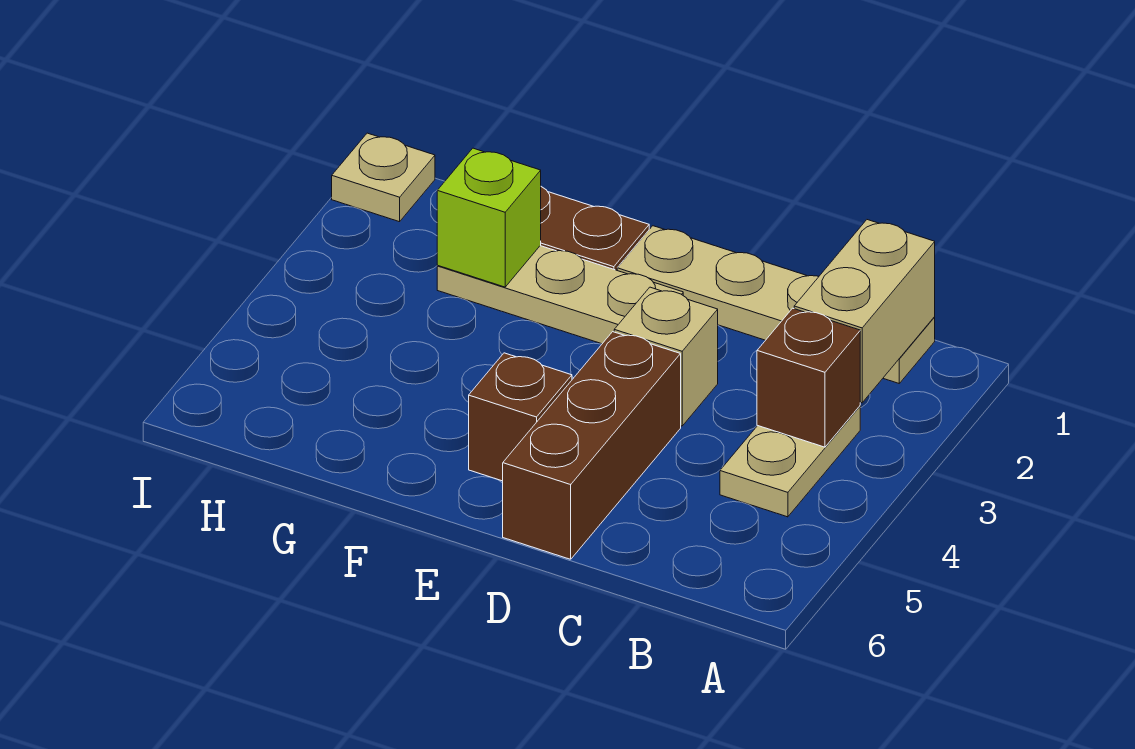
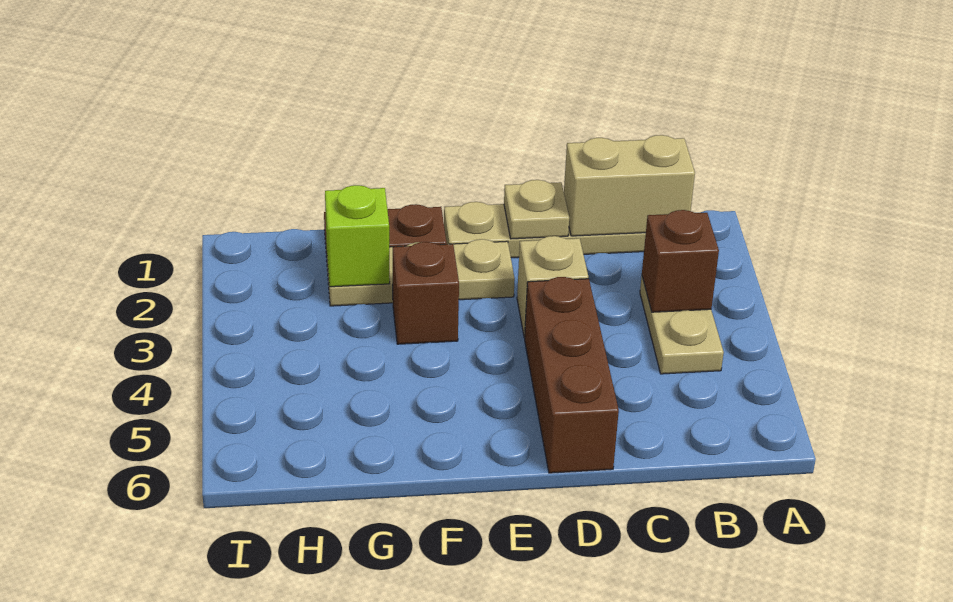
tan 1x2 brick [794,220,935,403] -> tan 1x2 brick turned to [564,135,695,236]
brown 1x1 brick [469,353,572,481] -> brown 1x1 brick moved to [393,242,459,344]
tan 1x1 plate [332,133,435,222] -> tan 1x1 plate moved to [504,180,569,239]

